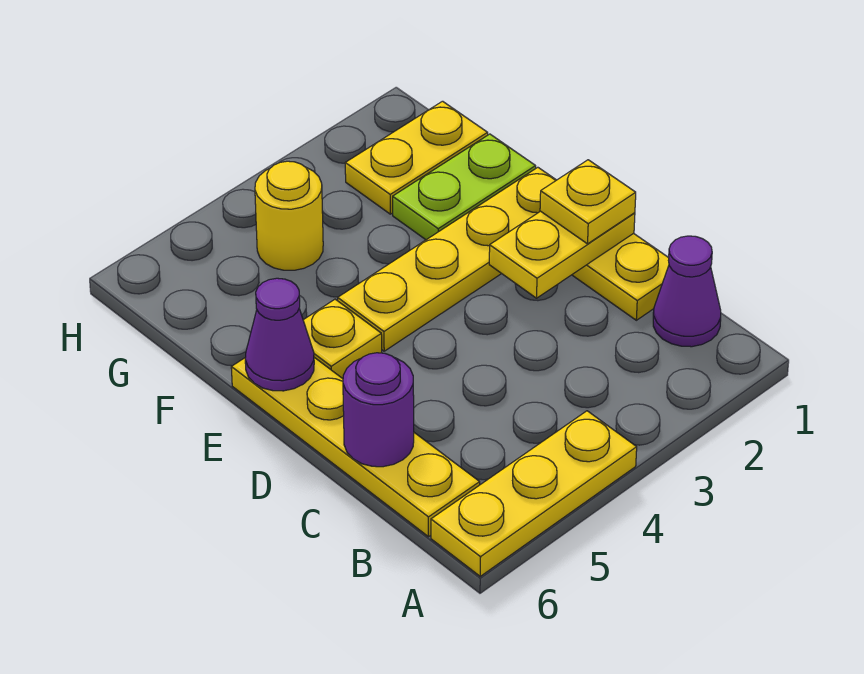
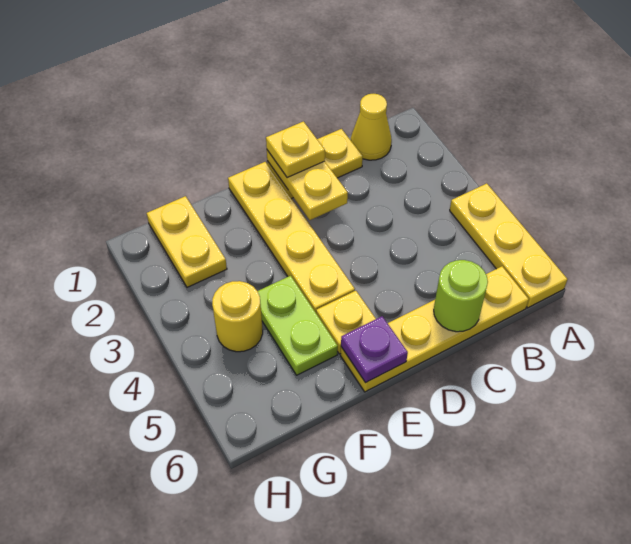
purple 1x1 cone [653,236,721,347] -> yellow 1x1 cone [351,94,392,160]
purple 1x1 round brick [343,353,414,467] -> lime 1x1 round brick [434,260,488,332]
purple 1x1 cone [245,278,314,391] -> purple 1x1 plate [341,316,408,383]
lime 1x2 plate [393,134,536,240] -> lime 1x2 plate moved to [258,276,338,375]

